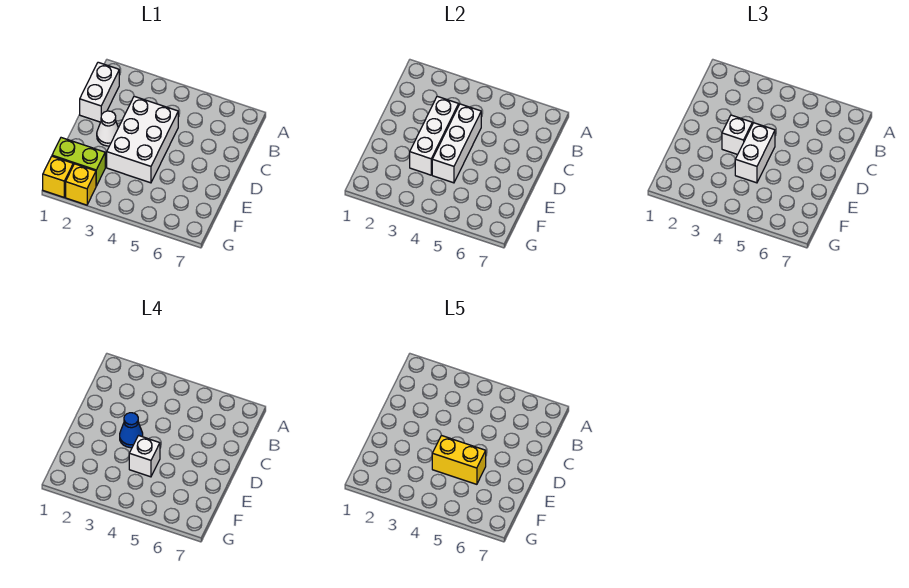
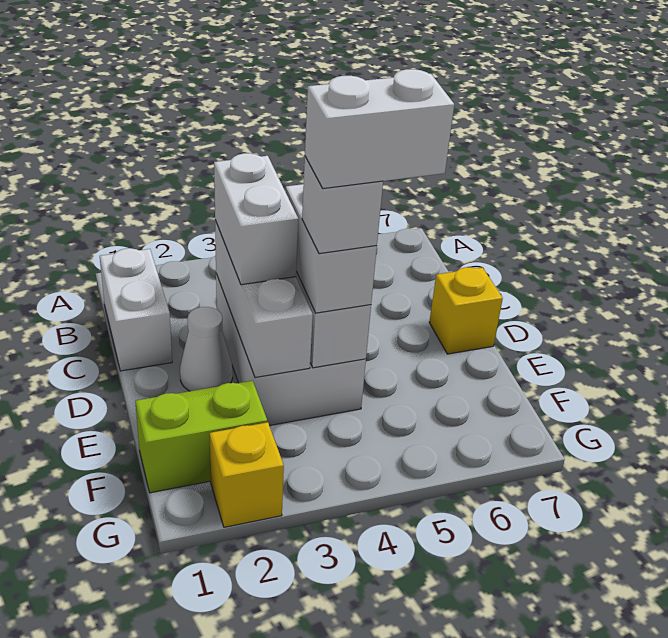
white 1x1 brick [722,115,752,155] -> white 1x2 brick [214,153,298,285]
blue 1x1 cone [120,413,143,448] -> none
yellow 1x2 brick [432,435,486,484] -> white 1x2 brick [305,69,454,189]
yellow 1x1 brick [43,156,73,197] -> yellow 1x1 brick moved to [429,267,503,354]

